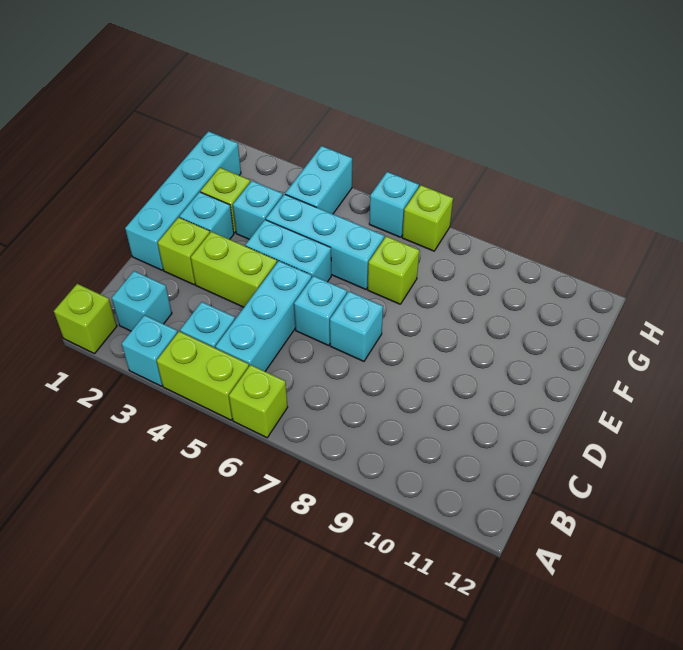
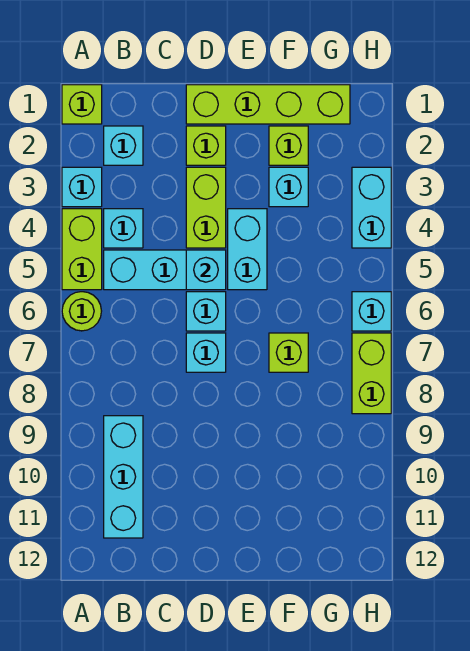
lime 1x1 brick [229,365,288,438] -> lime 1x1 round brick [62,292,101,331]
cyan 1x4 brick [125,131,241,270] -> lime 1x4 brick [186,85,350,124]
cyan 1x1 brick [179,192,234,239] -> cyan 1x1 brick moved to [186,250,226,290]
cyan 1x3 brick [266,194,384,289] -> cyan 1x3 brick moved to [104,416,143,538]
cyan 1x2 brick [285,146,352,214] -> cyan 1x2 brick turned to [352,167,391,248]
lime 1x1 brick [402,185,453,251] -> lime 1x2 brick [352,333,391,414]

